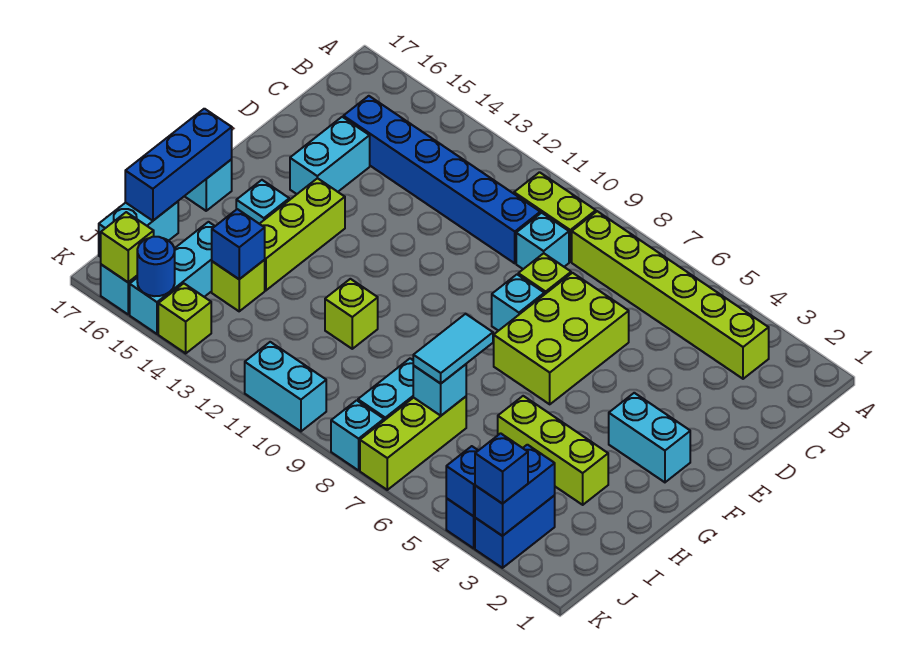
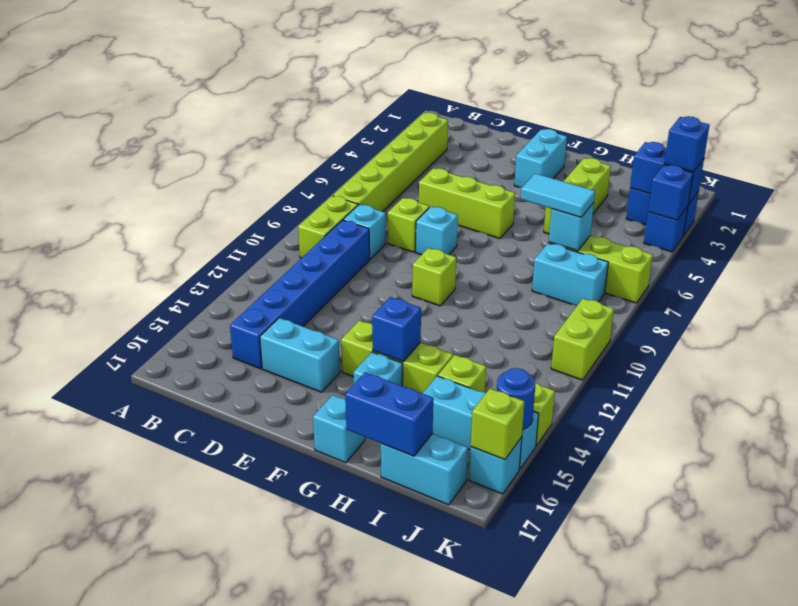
lime 2x3 brick [494,273,629,404] -> lime 1x3 brick [419,168,515,238]
blue 1x3 brick [125,109,232,221] -> blue 1x2 brick [345,372,433,456]
lime 1x1 brick [325,279,378,349] -> lime 1x1 brick moved to [412,248,456,306]
blue 1x1 brick [212,209,265,279] -> blue 1x1 brick moved to [372,297,421,362]
cyan 1x1 brick [331,400,384,470] -> none
cyan 1x2 brick [245,342,326,431] -> lime 1x2 brick [551,299,614,380]

